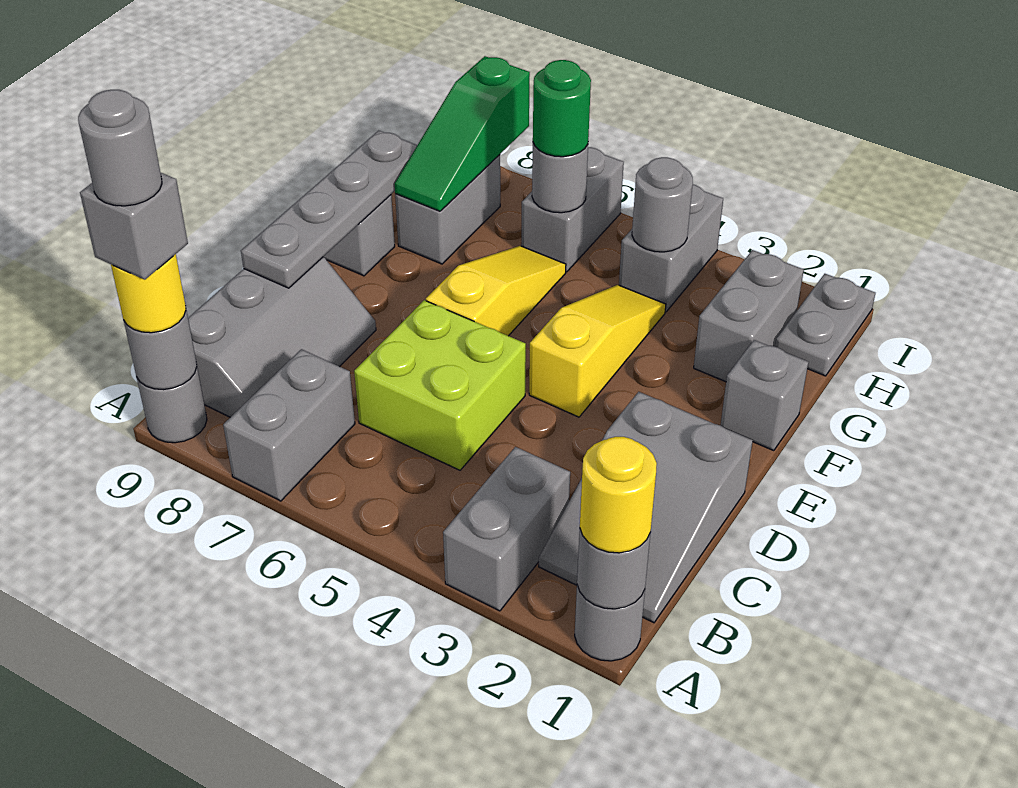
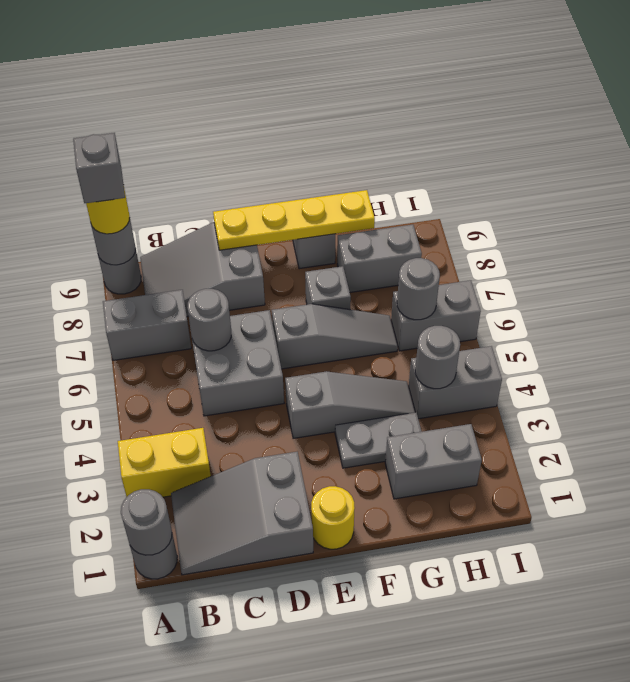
yellow 1x1 round brick [580,437,657,553] -> yellow 1x1 round brick moved to [311,486,355,549]
grey 1x2 brick [443,447,570,611] -> yellow 1x2 brick [118,428,211,497]
grey 1x1 round brick [78,90,162,206] -> grey 1x1 round brick moved to [187,289,231,351]
grey 2x3 slope [188,257,376,417] -> grey 2x3 slope turned to [140,222,265,317]
lime 2x2 brick [354,300,526,470] -> grey 2x2 brick [192,310,284,416]
grey 1x4 plate [241,131,417,288] -> yellow 1x4 plate [213,190,375,250]
yellow 1x3 slope [529,285,666,417] -> grey 1x3 slope [285,371,415,438]
yellow 1x3 slope [426,246,566,336] -> grey 1x3 slope [272,304,398,369]
grey 1x1 brick [721,340,809,451] -> grey 1x1 brick moved to [305,266,351,309]
green 1x3 slope [395,56,530,211] -> none
grey 1x2 plate [775,274,875,376] -> grey 1x2 plate moved to [335,412,422,468]
green 1x1 round brick [533,60,591,157] -> none

